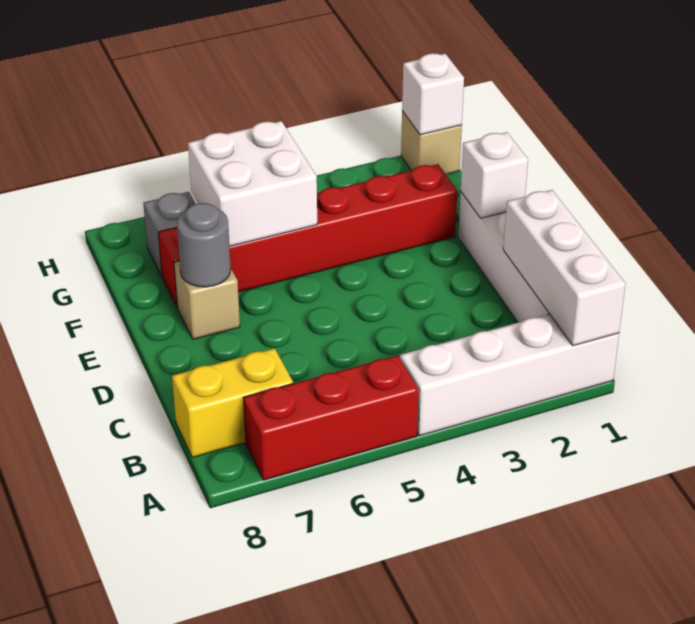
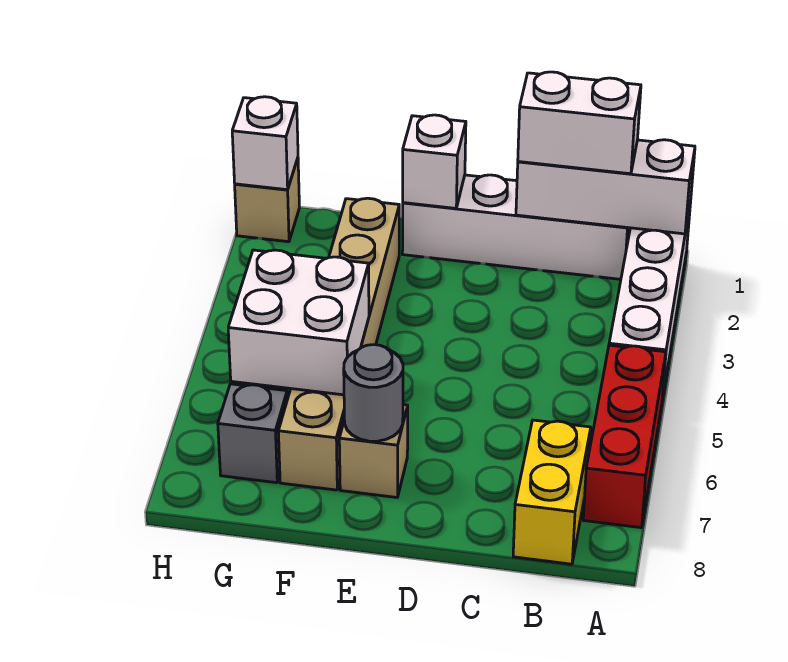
none -> white 1x2 brick [518,72,641,174]
red 1x6 brick [158,164,457,308] -> tan 1x6 brick [278,198,399,490]

